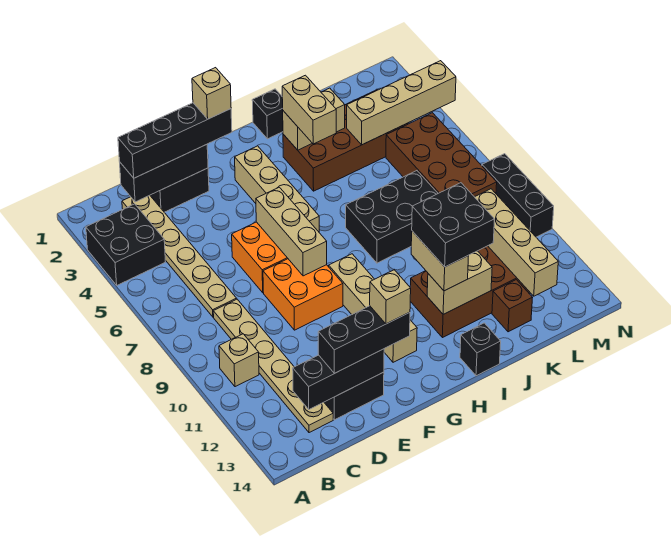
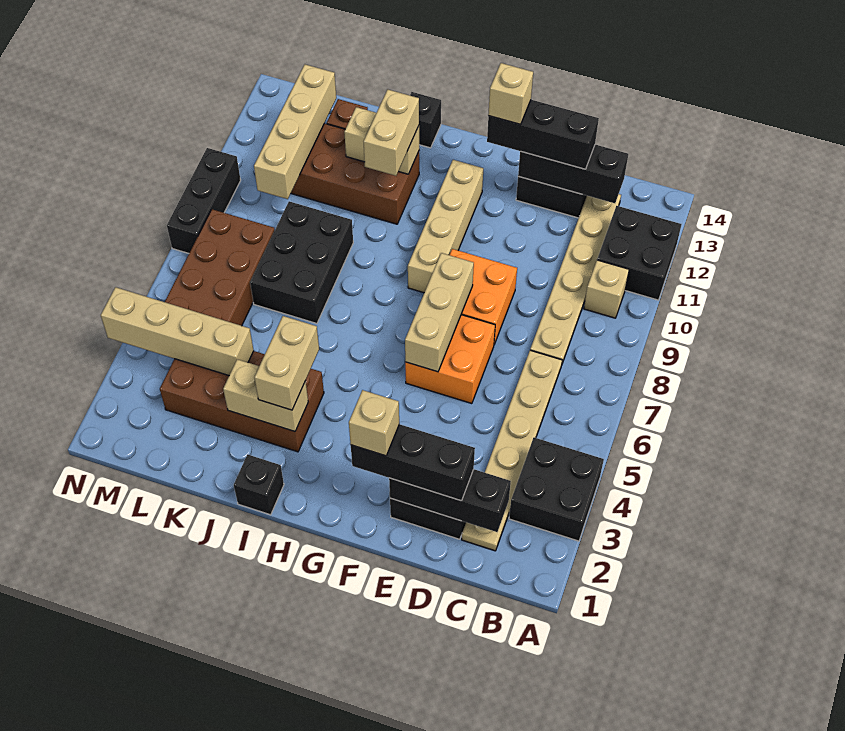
black 1x4 brick [118,103,232,178] -> black 1x3 brick [351,424,475,501]
tan 1x4 brick [235,146,319,232] -> none
black 2x3 brick [346,171,438,263] -> black 2x3 brick turned to [250,201,353,324]
black 2x2 brick [412,183,495,267] -> black 2x2 brick moved to [597,206,682,300]

